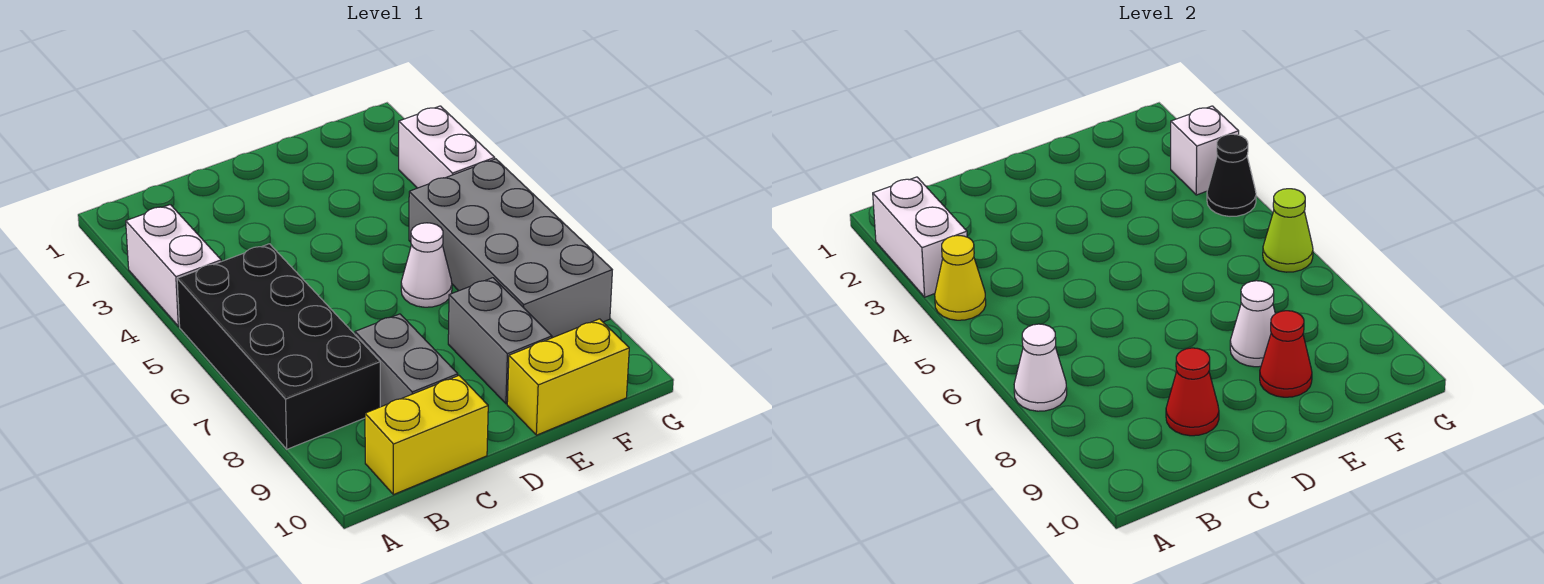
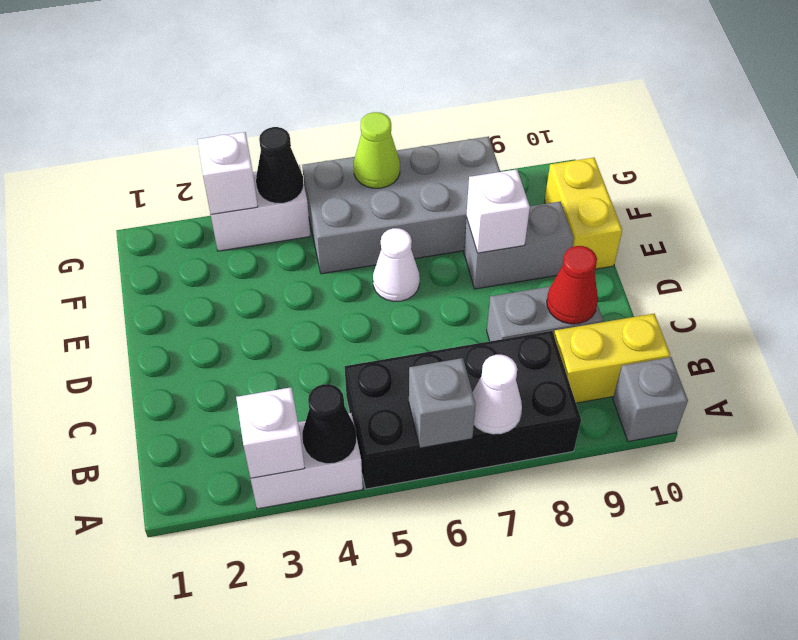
white 1x2 brick [873,177,967,297] -> white 1x1 brick [236,388,305,478]
yellow 1x1 cone [935,236,986,320] -> black 1x1 cone [302,384,356,464]
none -> grey 1x1 brick [409,358,476,448]
none -> grey 1x1 brick [613,357,688,442]
yellow 1x2 brick [365,376,488,495] -> yellow 1x2 brick turned to [554,314,670,403]
white 1x1 cone [1230,281,1275,367] -> white 1x1 brick [466,169,530,253]
red 1x1 cone [1260,311,1312,397] -> none

